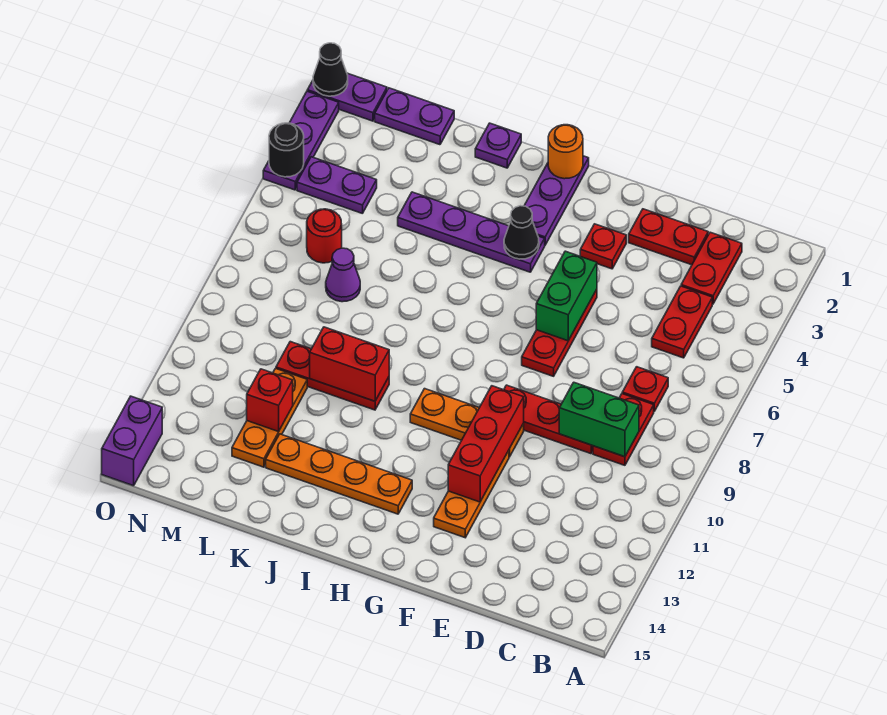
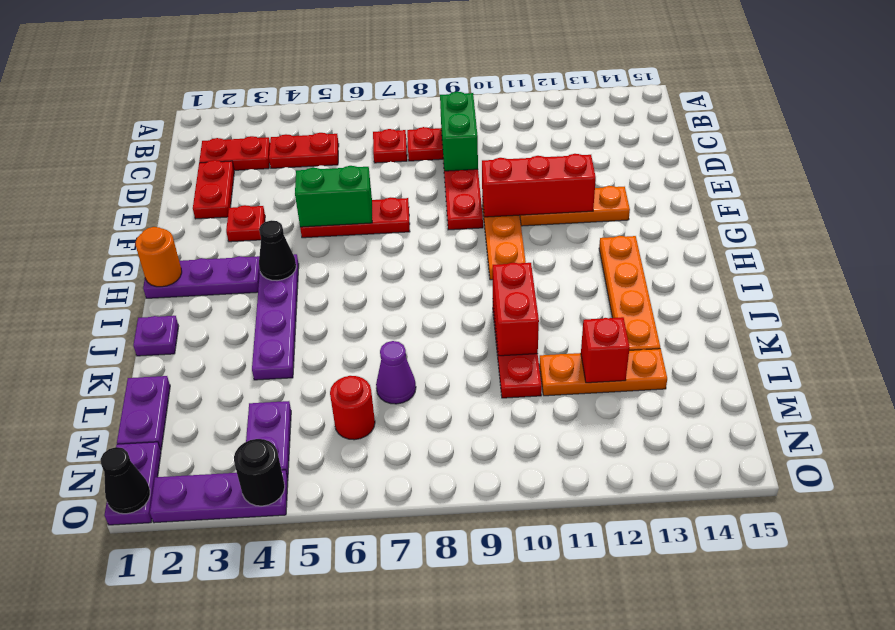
purple 1x2 brick [102,396,162,486] -> none

